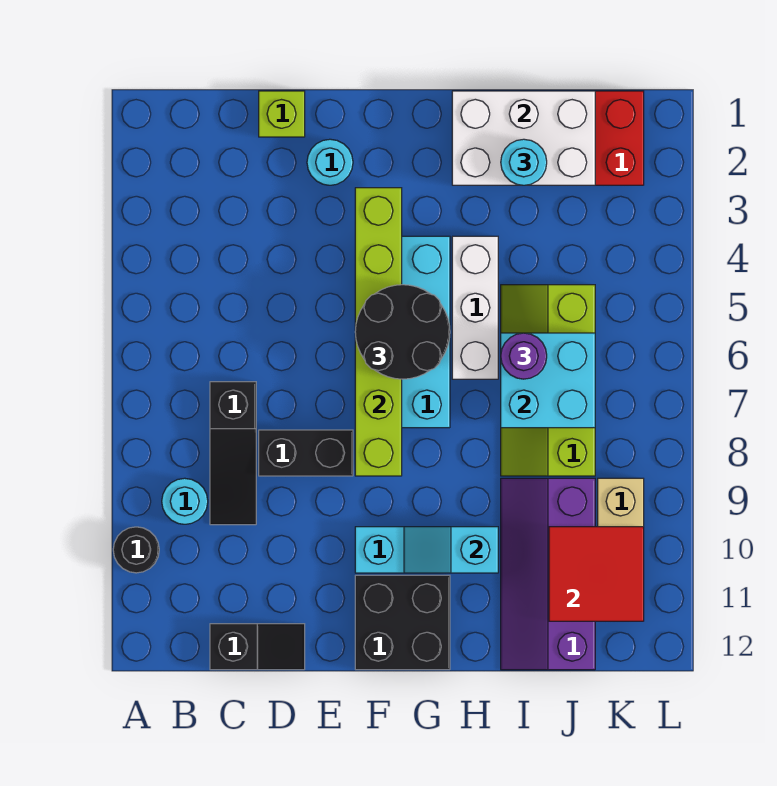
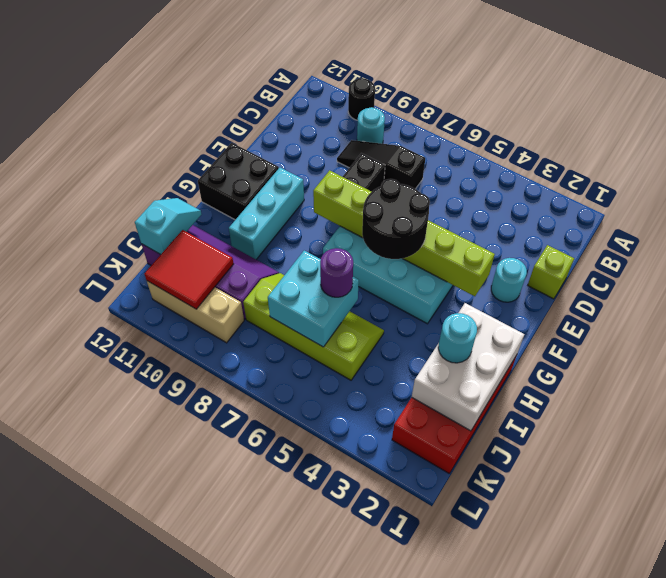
black 1x2 slope [210,624,305,670] -> none
cyan 1x2 slope [404,527,498,573] -> cyan 1x2 slope moved to [135,198,202,255]
white 1x3 brick [452,236,498,379] -> none

